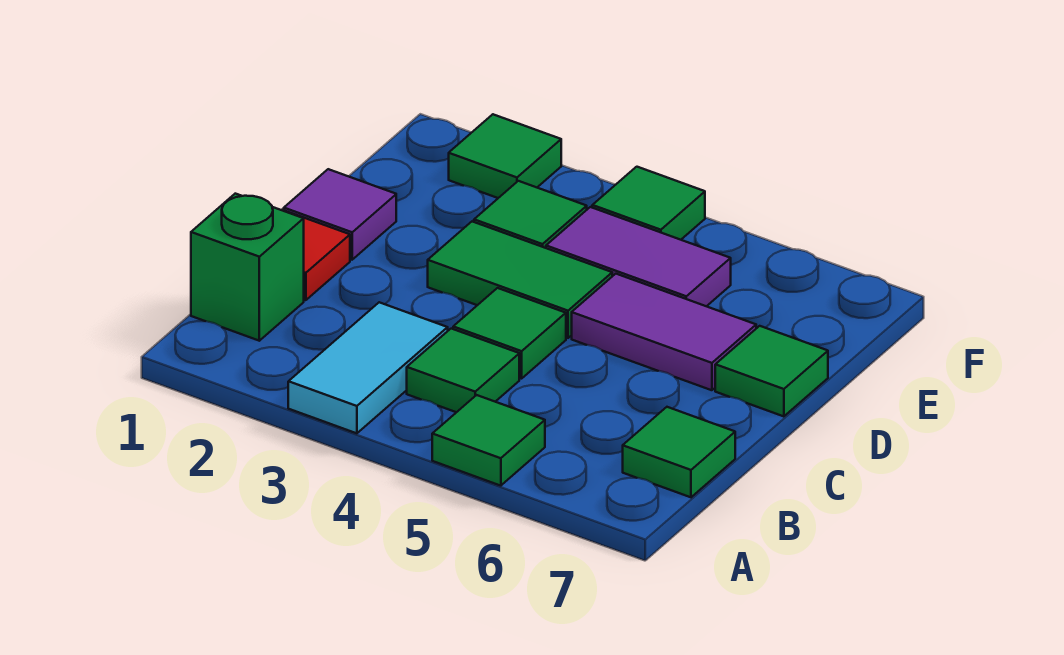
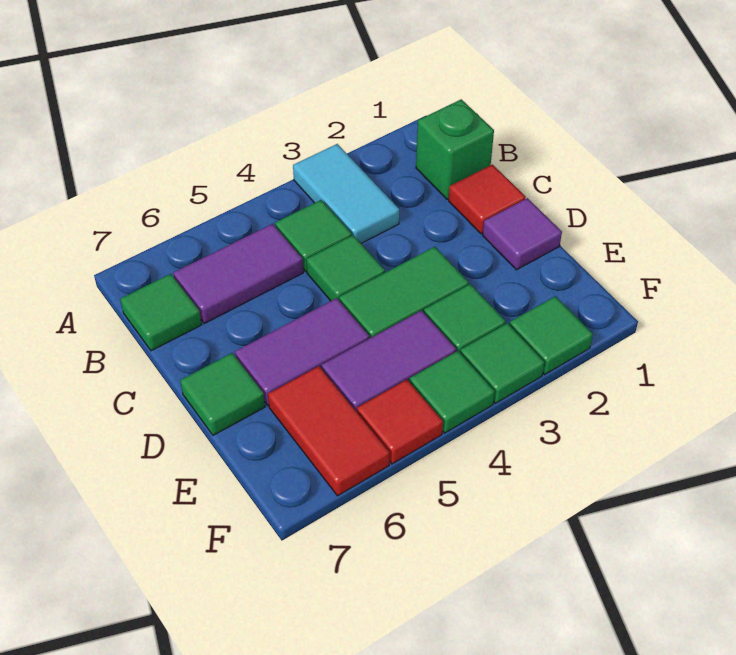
green 1x1 tile [432,395,545,486] -> green 1x1 tile moved to [460,323,545,403]
none -> purple 1x2 tile [173,224,303,324]
none -> red 1x2 tile [268,366,390,496]
none -> red 1x1 tile [357,380,443,464]

